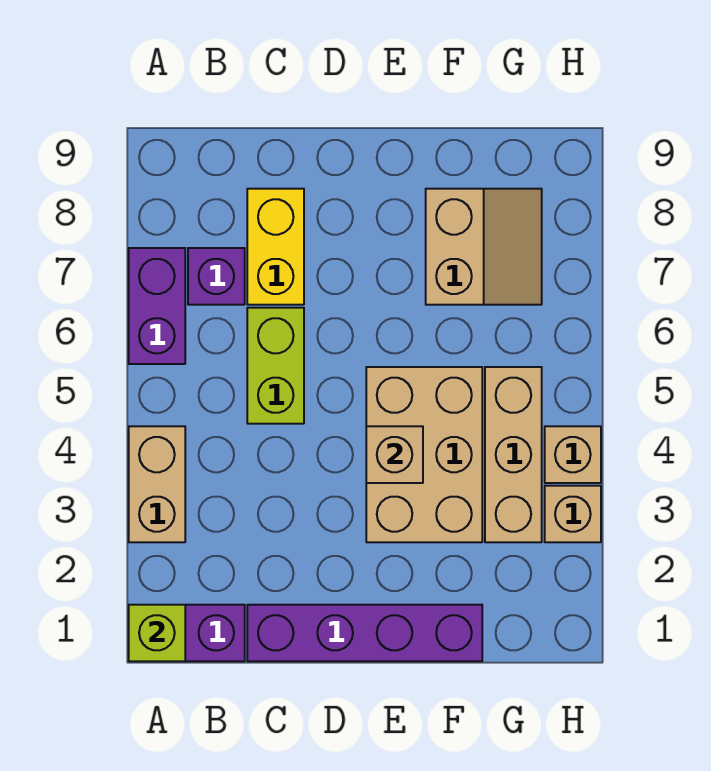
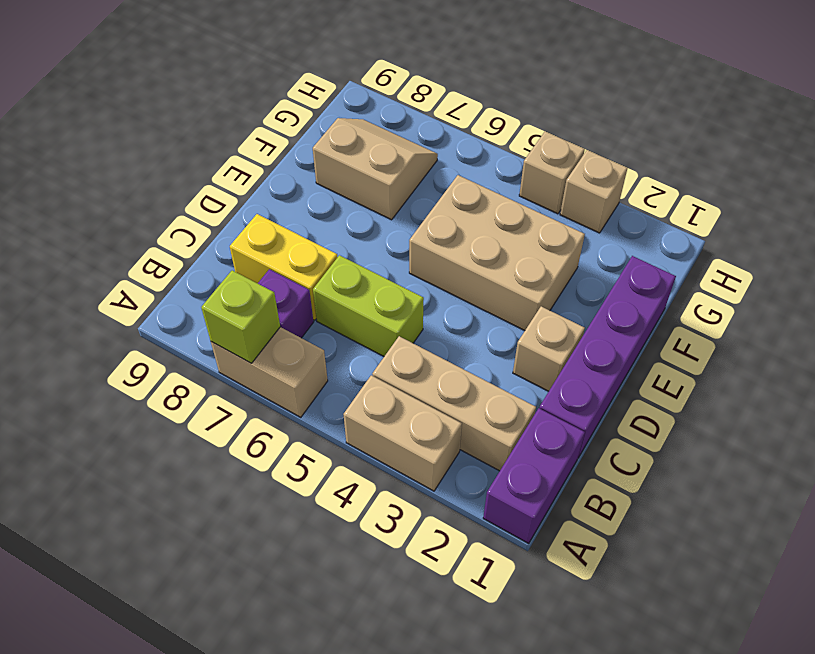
lime 1x1 brick [129,605,185,661] -> lime 1x1 brick moved to [201,270,280,363]
purple 1x2 brick [129,248,185,364] -> tan 1x2 brick [211,327,328,417]
tan 1x1 brick [366,426,423,483] -> tan 1x1 brick moved to [513,306,585,391]
tan 1x3 brick [485,367,542,542] -> tan 1x3 brick moved to [372,336,536,471]

